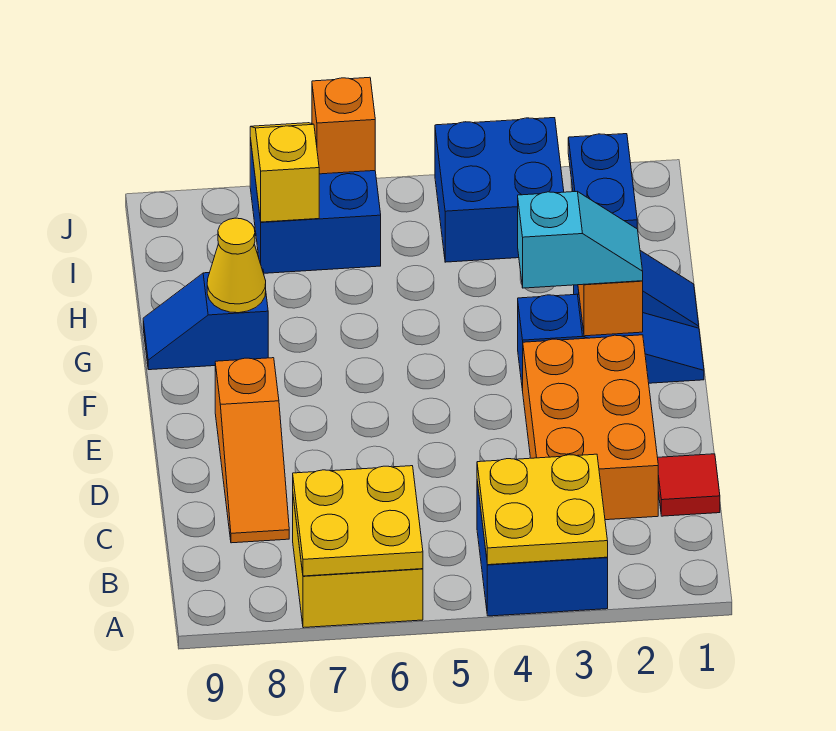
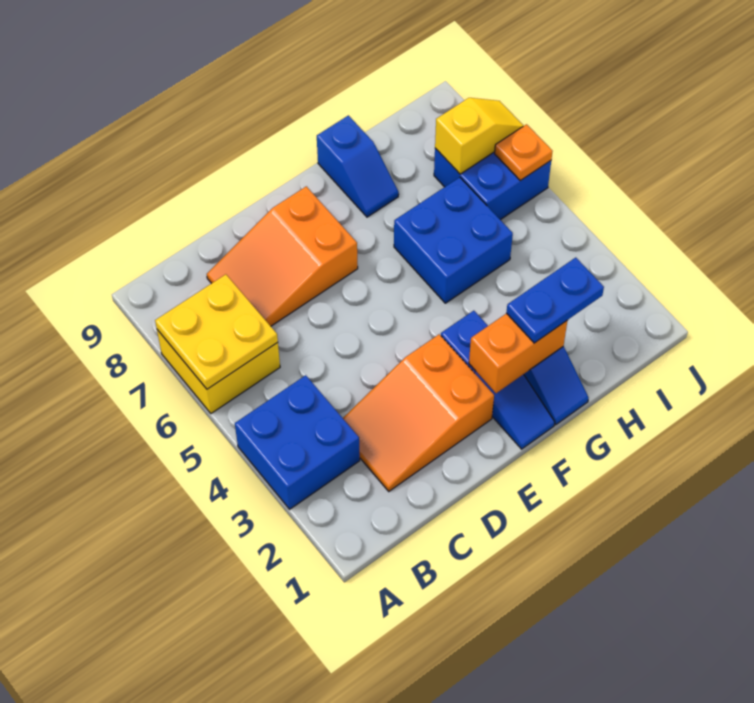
yellow 2x2 plate [477,454,608,565] -> none
red 1x1 tile [658,454,720,516] -> none
orange 2x3 brick [523,335,658,520] -> orange 2x3 slope [343,334,494,491]
orange 1x3 slope [215,358,289,543] -> orange 2x3 slope [207,186,358,326]
cyan 1x2 slope [518,191,643,288] -> none
blue 1x2 slope [143,269,268,370] -> blue 1x2 slope turned to [317,115,399,217]
yellow 1x1 cone [207,218,266,313] -> none
blue 2x2 brick [435,118,564,262] -> blue 2x2 brick moved to [394,177,513,303]
orange 1x1 brick [312,77,375,174] -> orange 1x1 plate [495,124,553,181]

